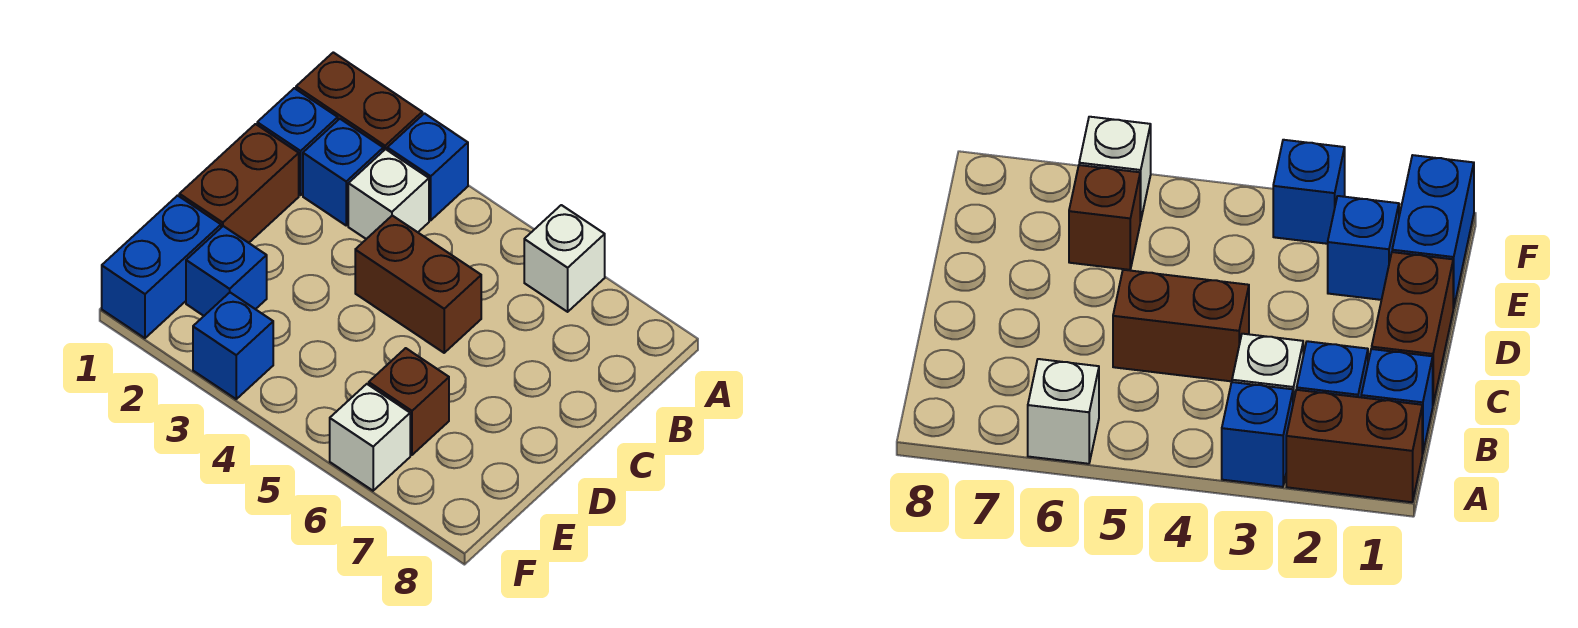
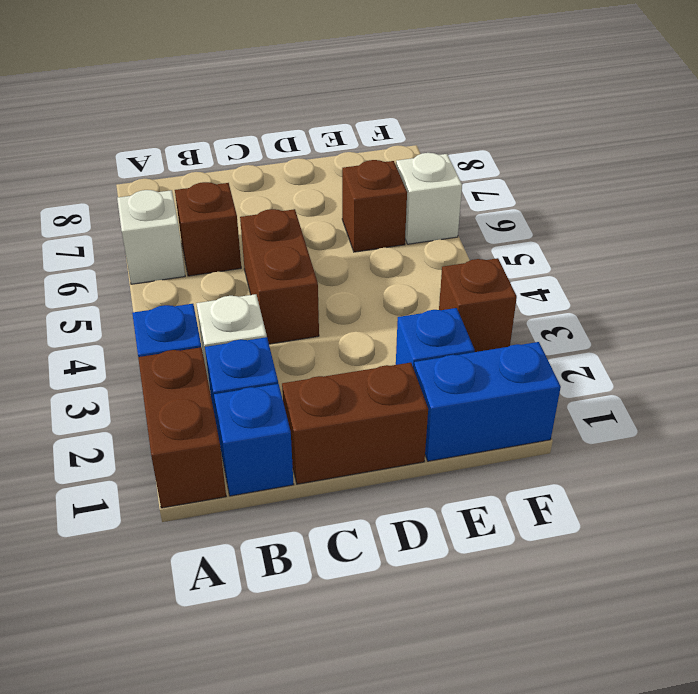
none -> brown 1x1 brick [175,182,241,276]
blue 1x1 brick [193,293,273,399] -> brown 1x1 brick [439,258,517,352]

